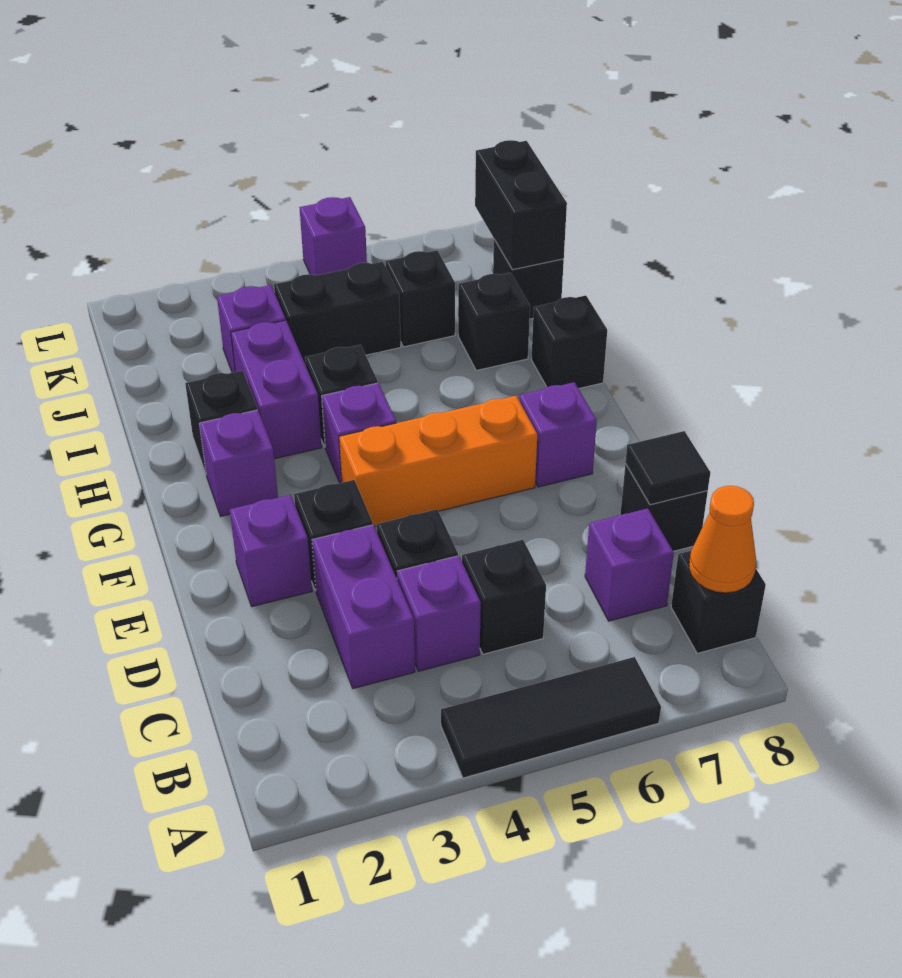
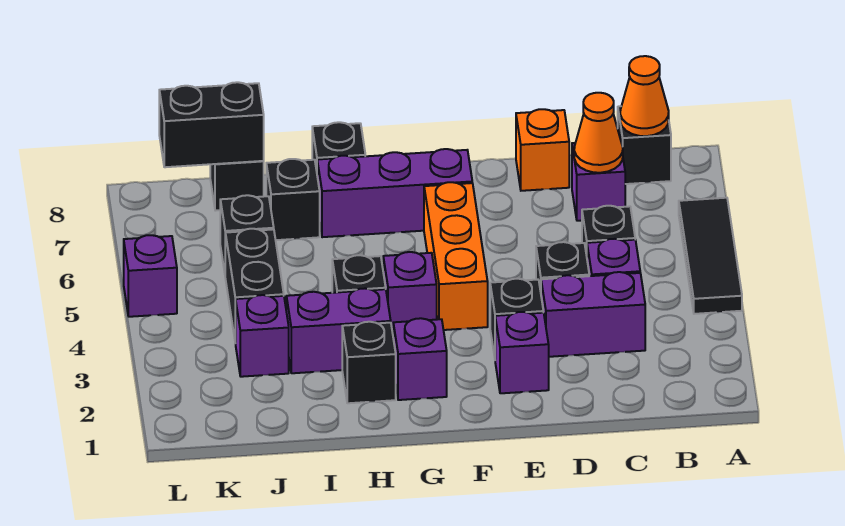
none -> orange 1x1 cone [574,93,623,173]
black 1x1 brick [620,464,708,551] -> orange 1x1 brick [516,109,569,191]
black 1x1 tile [625,431,710,505] -> none
purple 1x1 brick [519,382,597,487] -> purple 1x3 brick [317,149,472,237]

